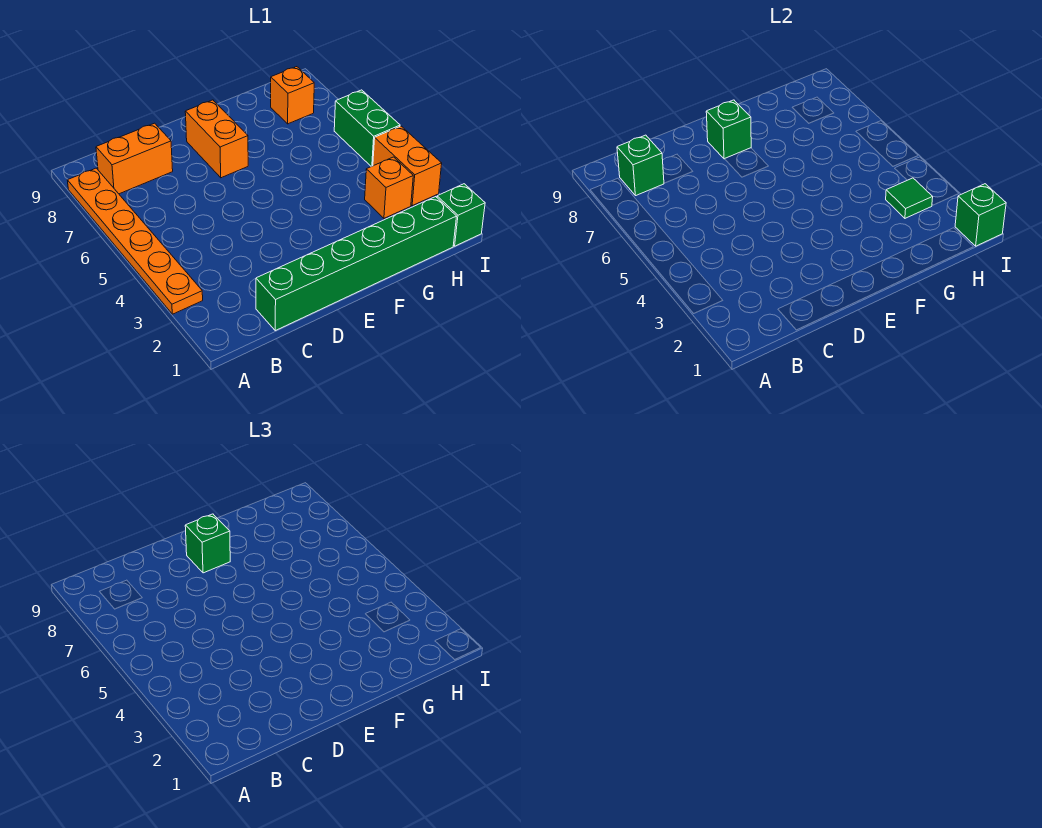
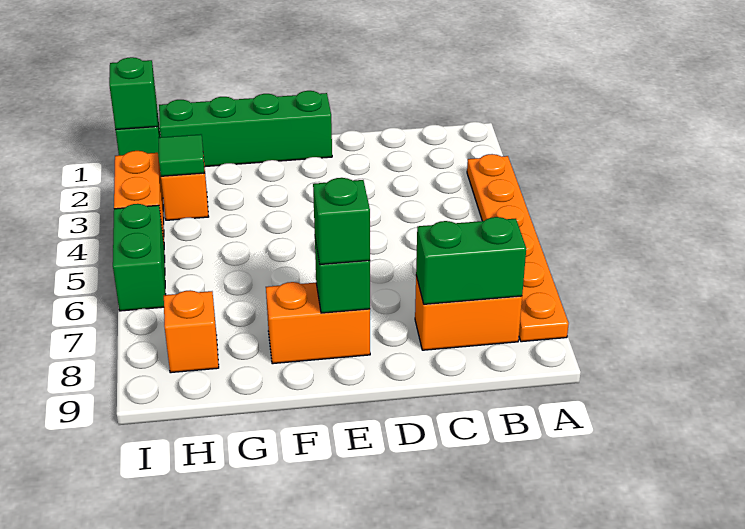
green 1x1 brick [617,135,664,196] -> green 1x2 brick [416,217,526,304]
green 1x6 brick [256,197,457,331] -> green 1x4 brick [159,91,332,167]
orange 1x2 brick [185,100,248,178] -> orange 1x2 brick turned to [266,282,370,364]

